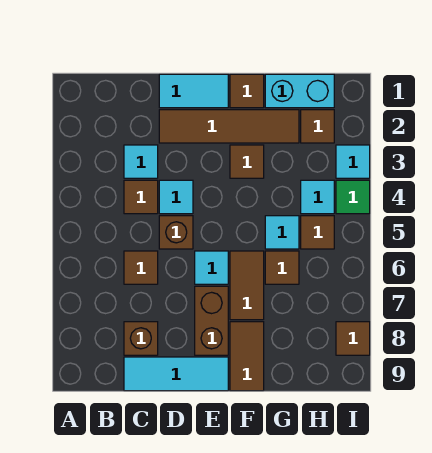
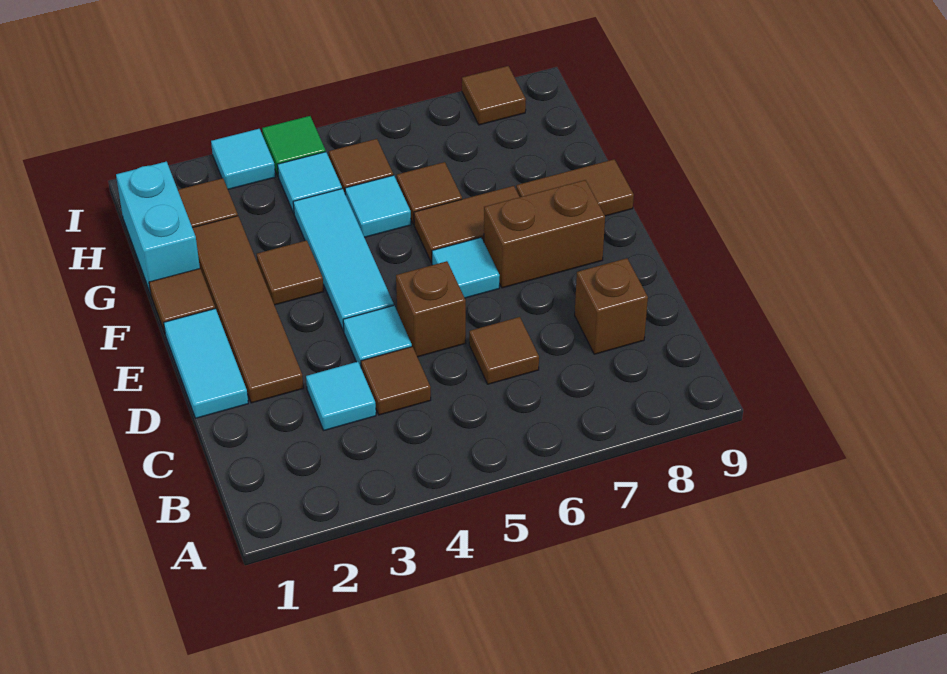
cyan 1x3 tile [124,357,228,391] -> cyan 1x3 tile moved to [293,189,394,331]

